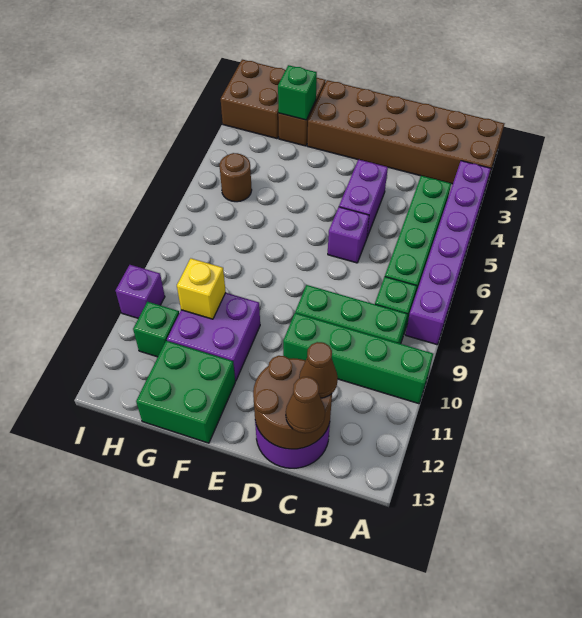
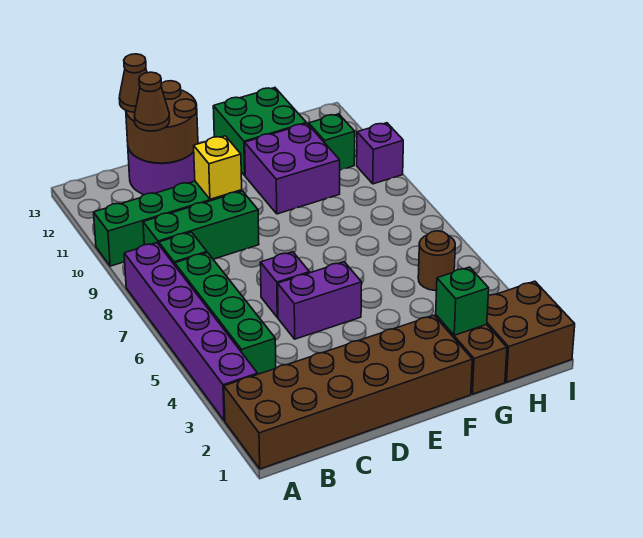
purple 1x2 brick [339,160,388,237] -> purple 1x2 brick turned to [278,262,362,339]
yellow 1x1 brick [177,258,226,319] -> yellow 1x1 brick moved to [194,136,242,199]

